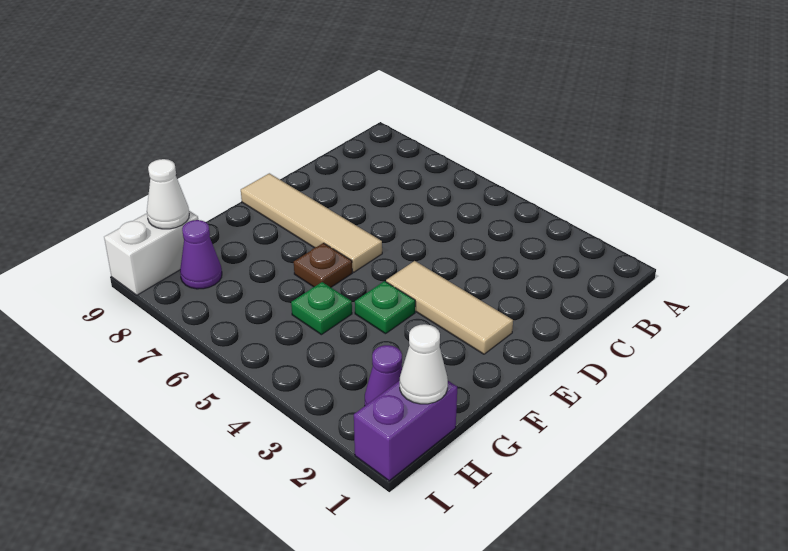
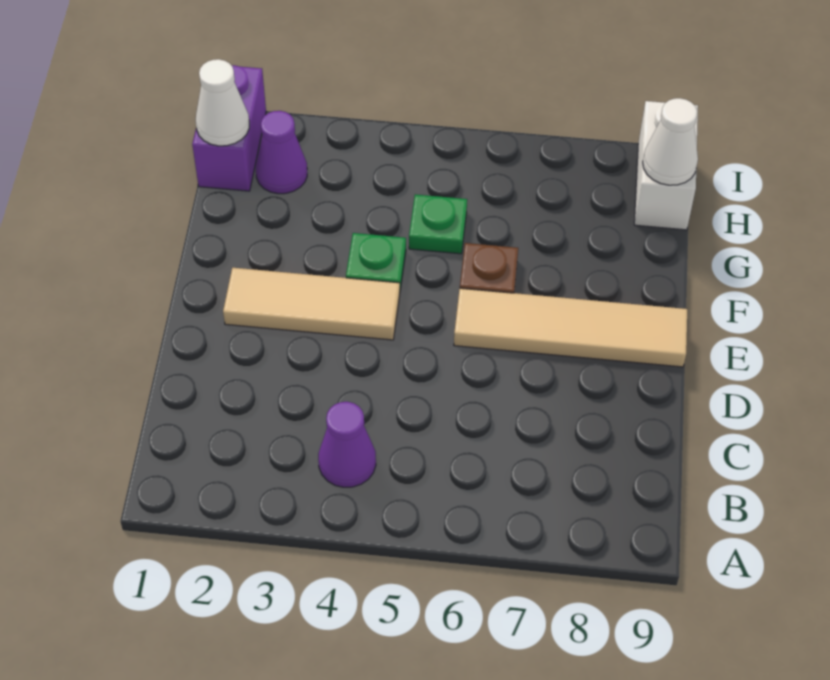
purple 1x1 cone [180,220,222,289] -> purple 1x1 cone moved to [318,402,376,487]

